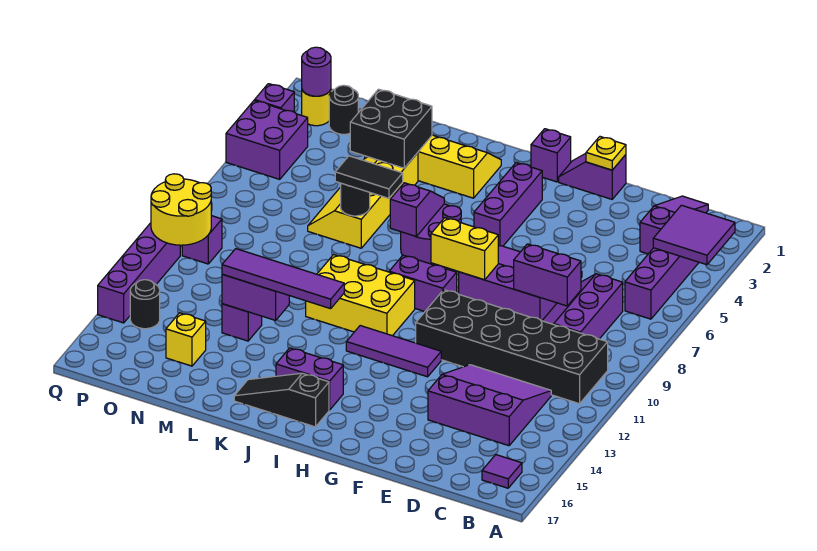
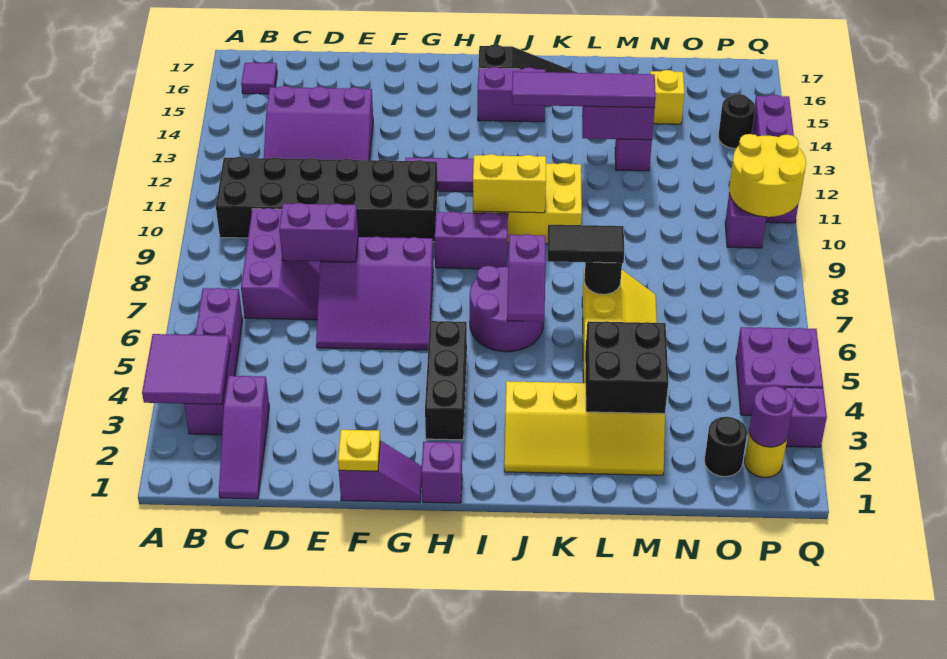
yellow 1x2 brick [431,218,498,280] -> yellow 1x2 brick moved to [473,154,546,213]
purple 1x3 brick [474,163,542,246] -> black 1x3 brick [425,321,467,440]

